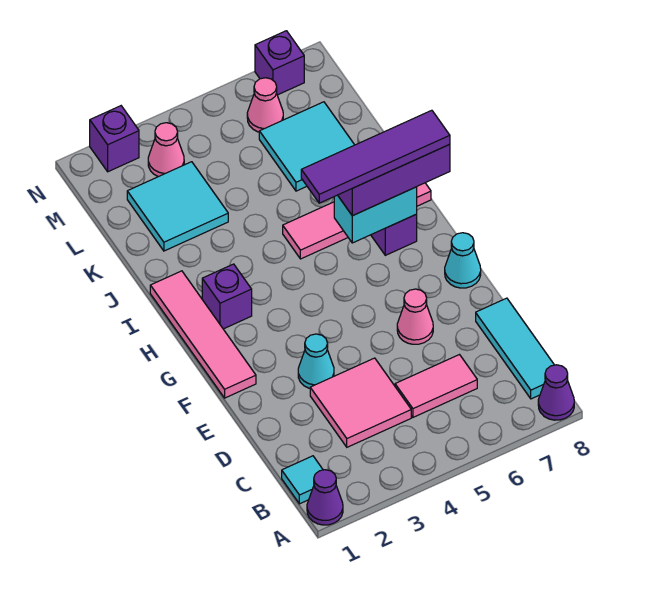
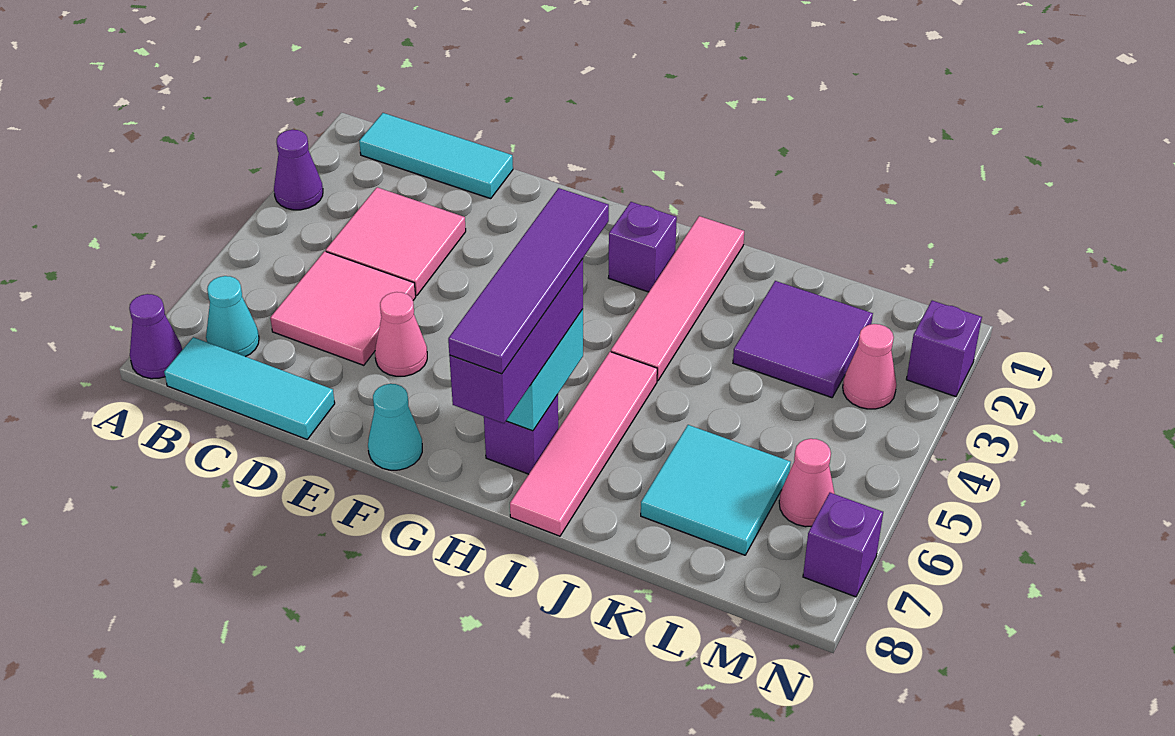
purple 1x1 cone [307,470,343,525] -> purple 1x1 cone moved to [274,130,323,210]
cyan 1x1 tile [282,456,323,504] -> cyan 1x3 tile [359,113,513,199]
pink 1x2 tile [395,355,477,417] -> pink 2x2 tile [270,251,416,365]
cyan 1x1 cone [298,334,334,388] -> cyan 1x1 cone moved to [206,276,259,357]
pink 1x4 tile [150,271,256,398] -> pink 1x4 tile turned to [611,216,744,381]
cyan 2x2 tile [127,162,228,251] -> purple 2x2 tile [733,281,873,398]

